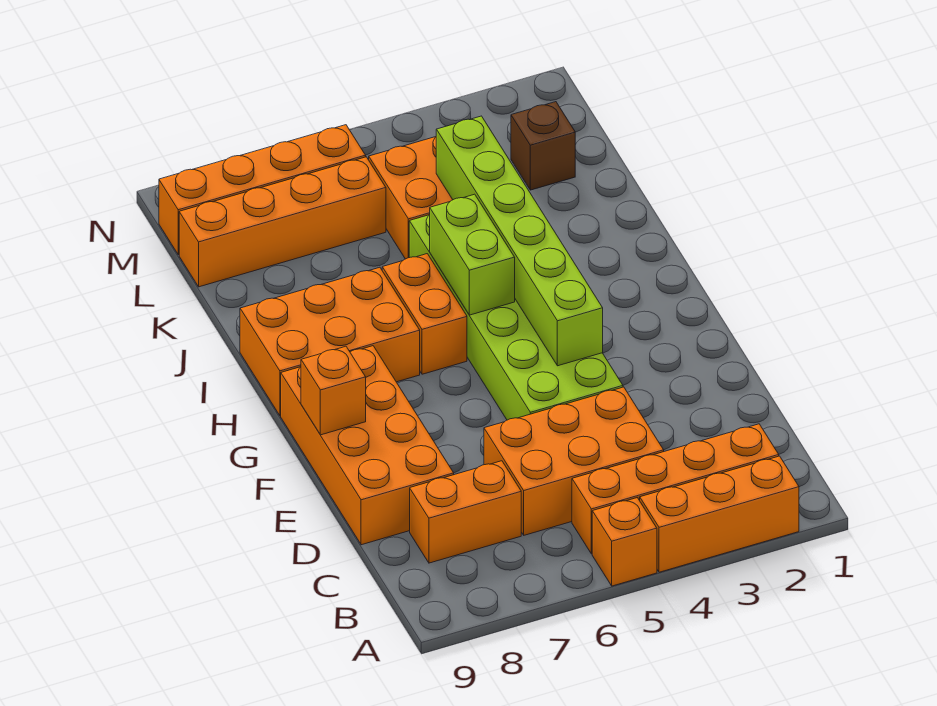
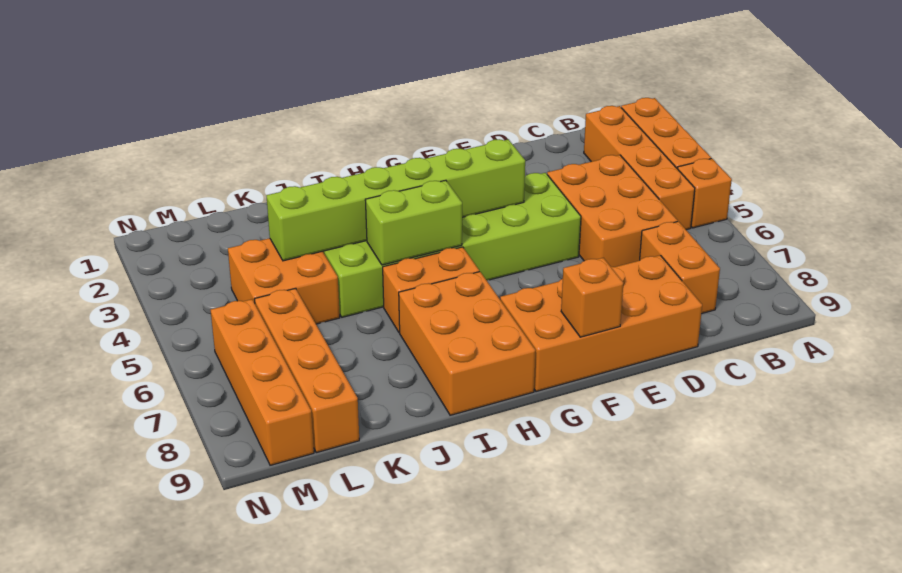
brown 1x1 brick [511,102,575,190] -> none

